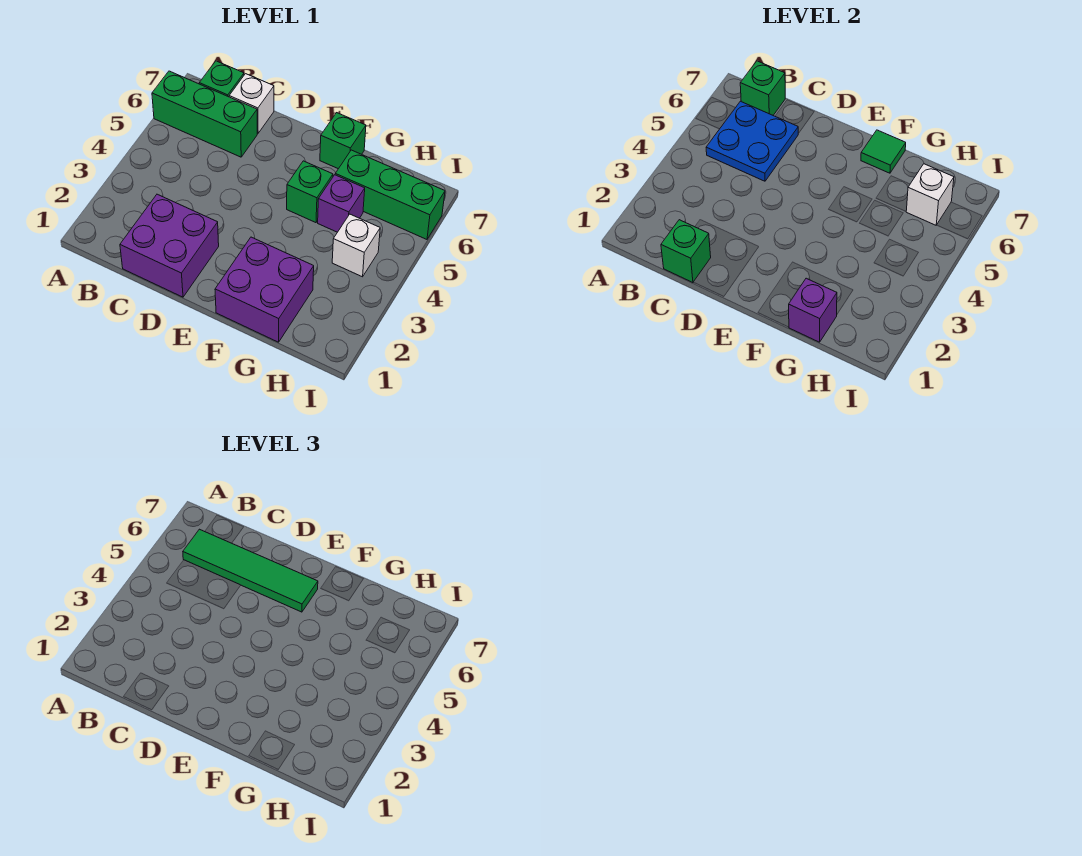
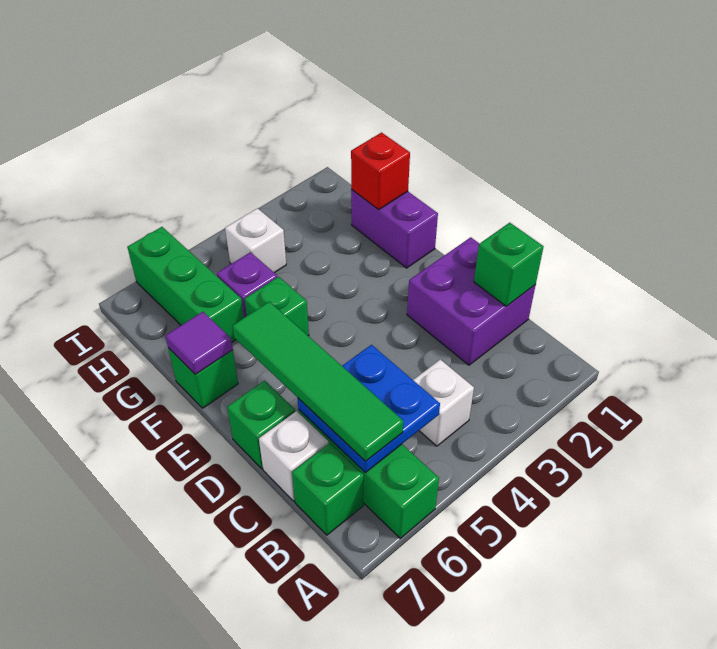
green 1x1 brick [740,61,785,115] -> green 1x1 brick moved to [227,381,295,469]
purple 2x2 brick [215,237,314,342] -> purple 1x2 brick [351,190,438,268]
green 1x1 tile [861,130,906,173] -> purple 1x1 tile [165,312,233,375]
purple 1x1 brick [789,278,837,342] -> red 1x1 brick [351,133,410,209]
white 1x1 brick [906,164,954,225] -> white 1x1 brick moved to [413,359,474,446]

